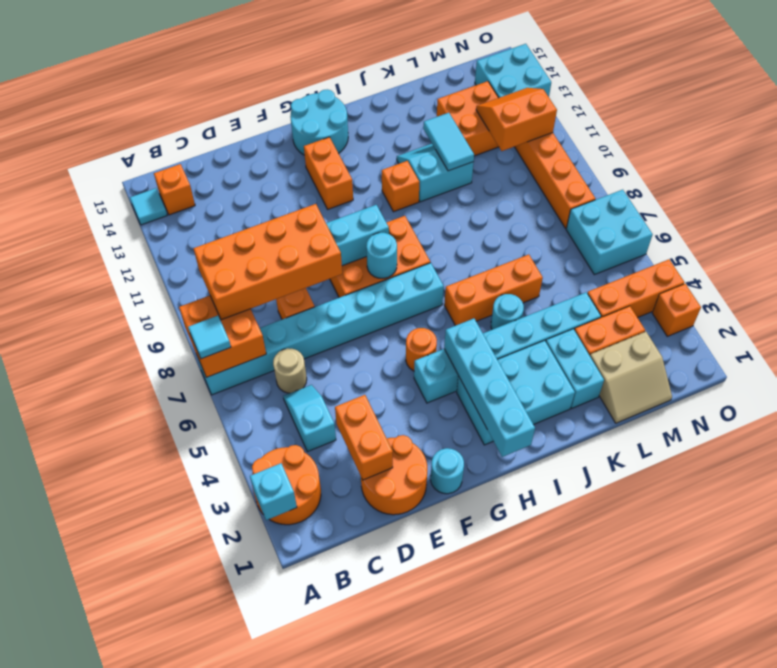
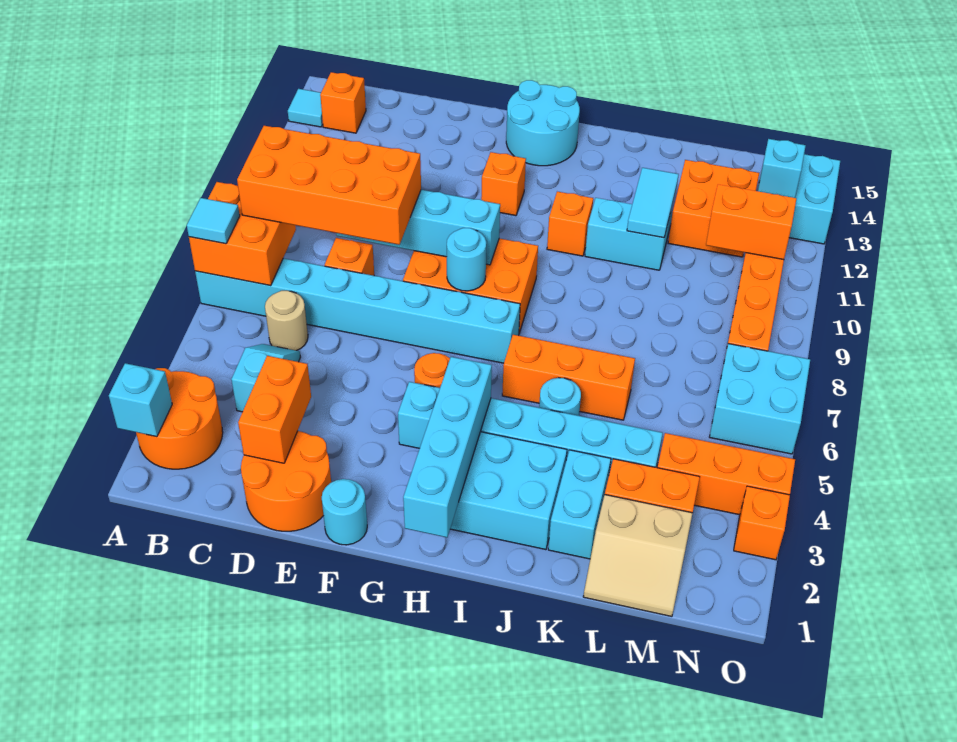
orange 1x2 brick [304,137,353,209] -> orange 1x1 brick [481,152,526,216]
none -> cyan 1x1 brick [758,139,806,198]

